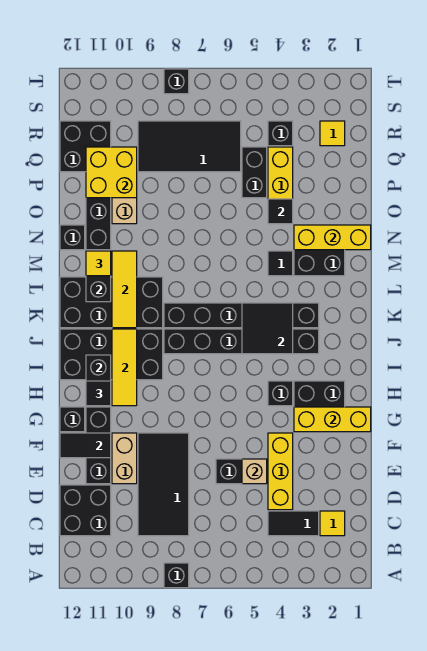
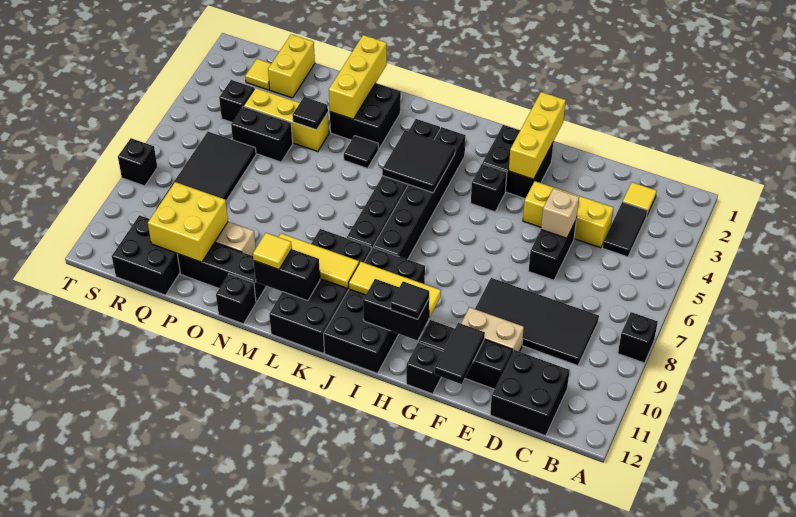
none -> yellow 1x2 brick [268,34,315,98]

